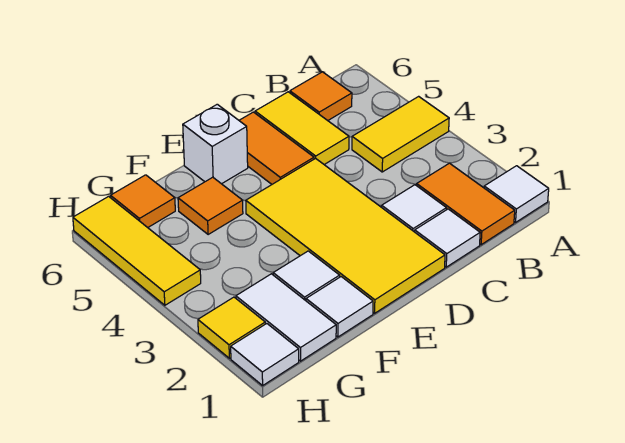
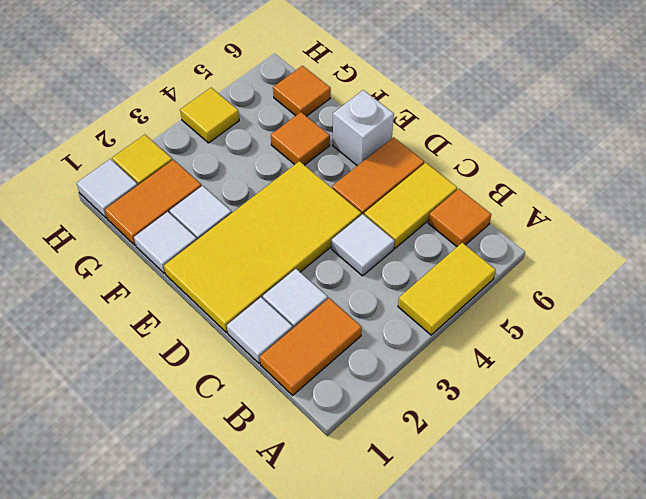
white 1x1 tile [484,166,549,222] -> white 1x1 tile moved to [331,214,394,276]
yellow 1x2 tile [352,96,449,172] -> yellow 1x2 tile turned to [398,243,496,335]
white 1x2 tile [236,274,336,361] -> orange 1x2 tile [105,160,201,245]
yellow 1x3 tile [73,196,201,305] -> yellow 1x1 tile [180,88,239,143]

